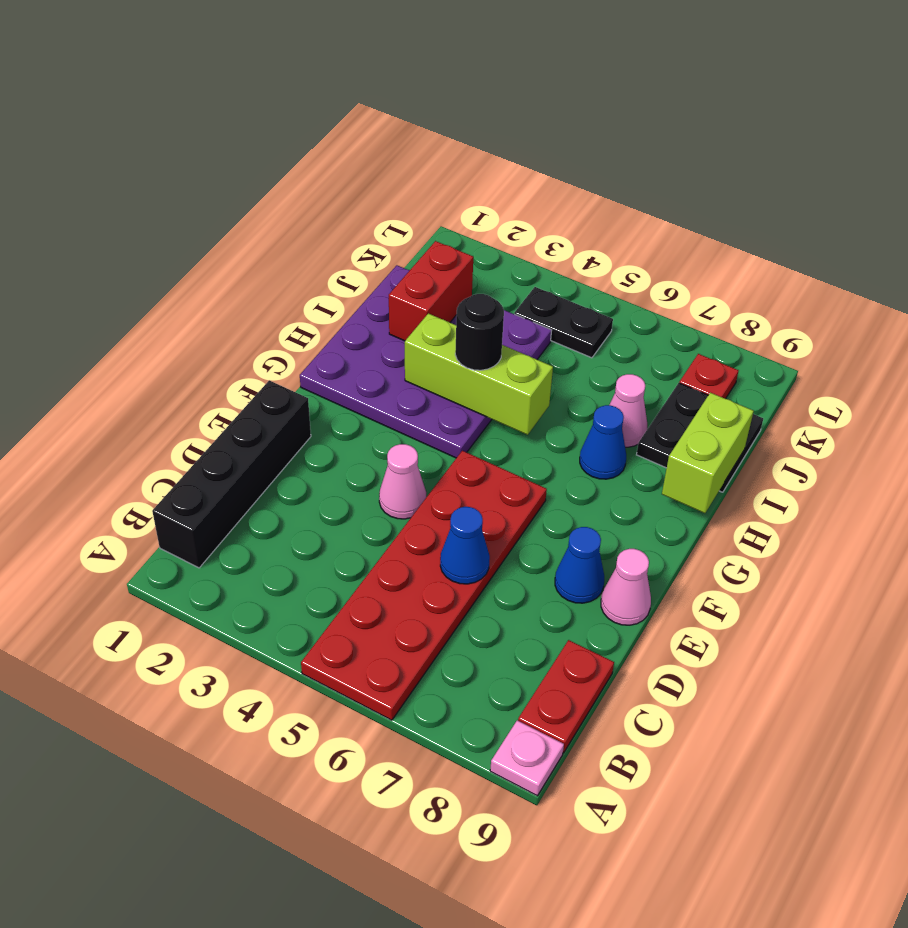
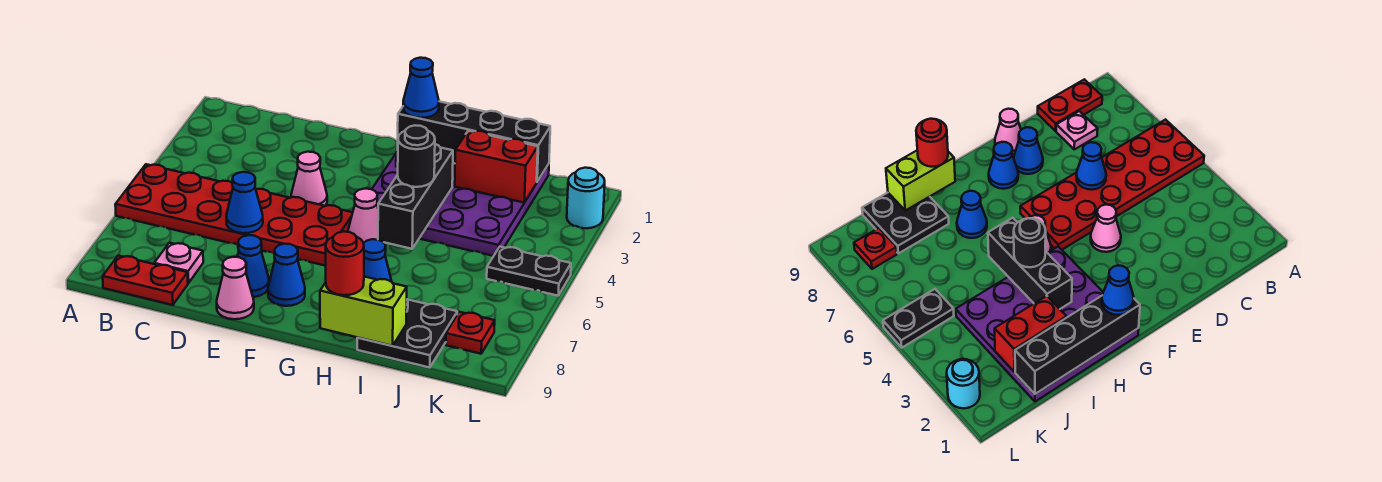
pink 1x1 plate [490,720,564,796] -> pink 1x1 plate moved to [154,243,203,283]
black 1x4 brick [152,380,311,568] -> black 1x4 brick moved to [398,101,550,181]
none -> blue 1x1 cone [268,244,305,306]
none -> blue 1x1 cone [403,58,439,118]
lime 1x3 brick [405,313,553,435] -> black 1x3 brick [378,144,453,249]
none -> red 1x1 round brick [326,232,364,295]
pink 1x1 cone [610,374,647,447] -> pink 1x1 cone moved to [348,189,378,243]
black 1x2 plate [514,287,613,358] -> black 1x2 plate turned to [487,247,571,296]
none -> cyan 1x1 round brick [567,168,605,228]

